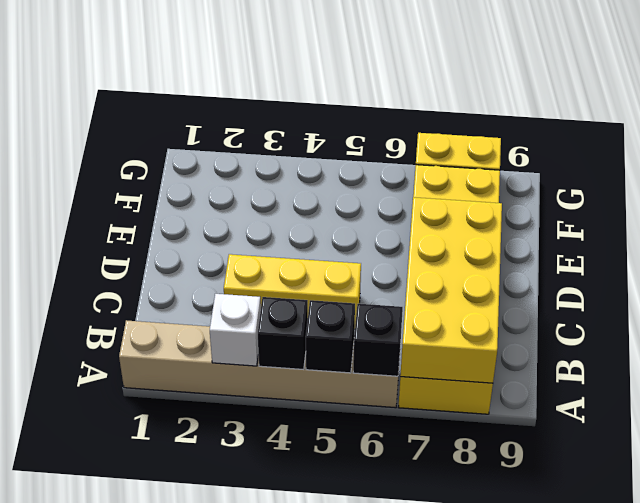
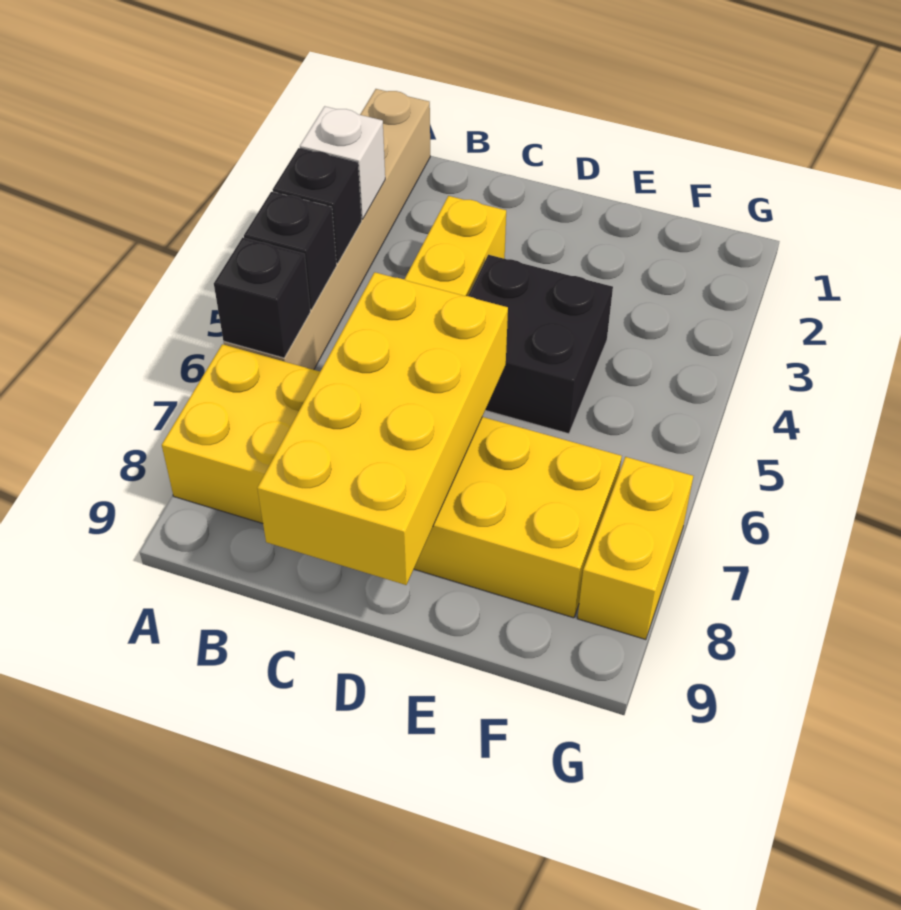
yellow 2x4 brick [400,197,502,383] -> yellow 2x4 brick turned to [257,272,508,585]
none -> black 2x2 brick [468,255,613,434]

